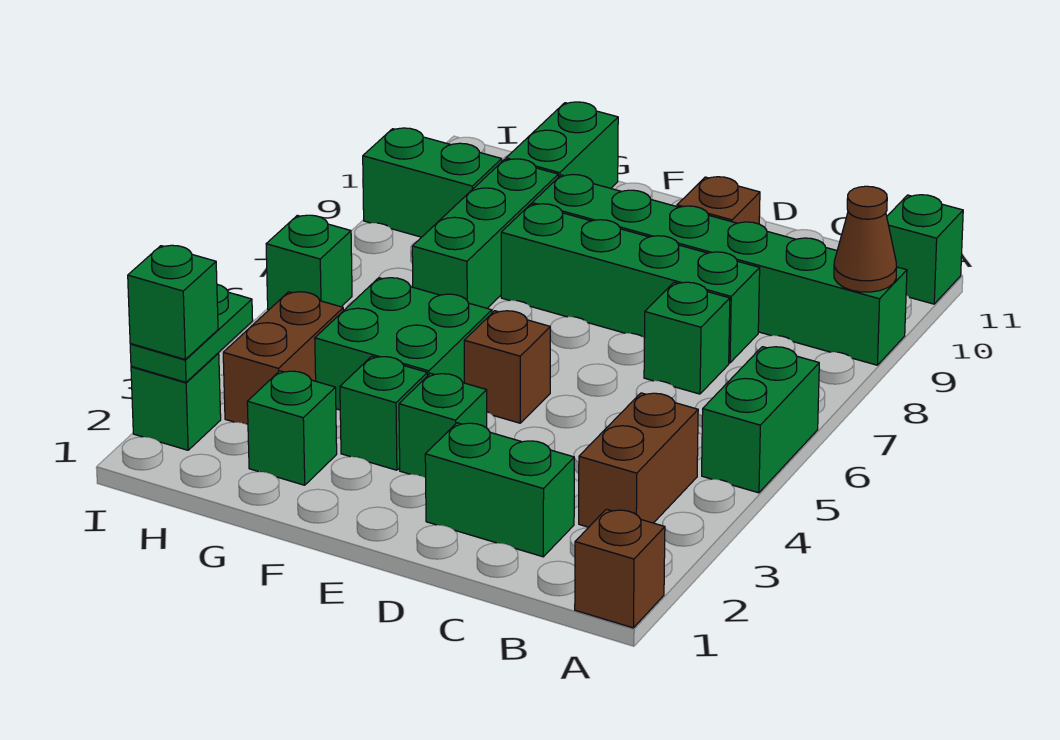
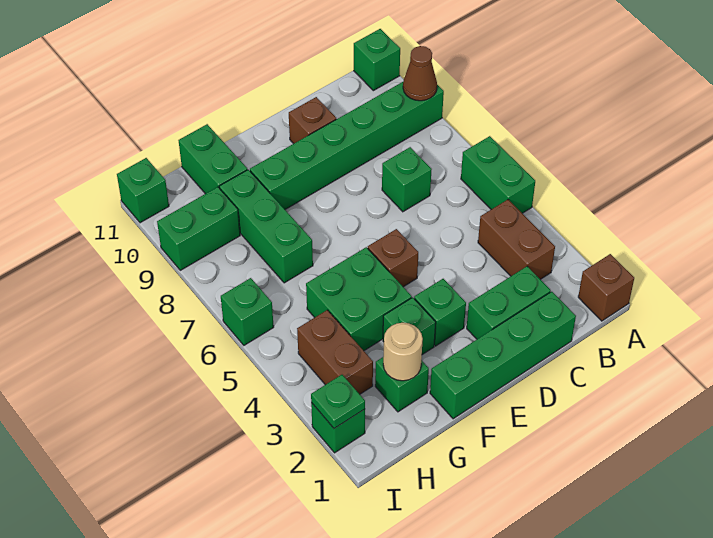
green 1x4 brick [501,204,760,363] -> green 1x4 brick moved to [430,292,576,419]
none -> tan 1x1 round brick [383,323,423,381]
green 1x2 plate [130,285,253,382] -> green 1x1 plate [311,375,365,429]
green 1x1 brick [128,245,218,359] -> green 1x1 brick moved to [117,158,169,223]

